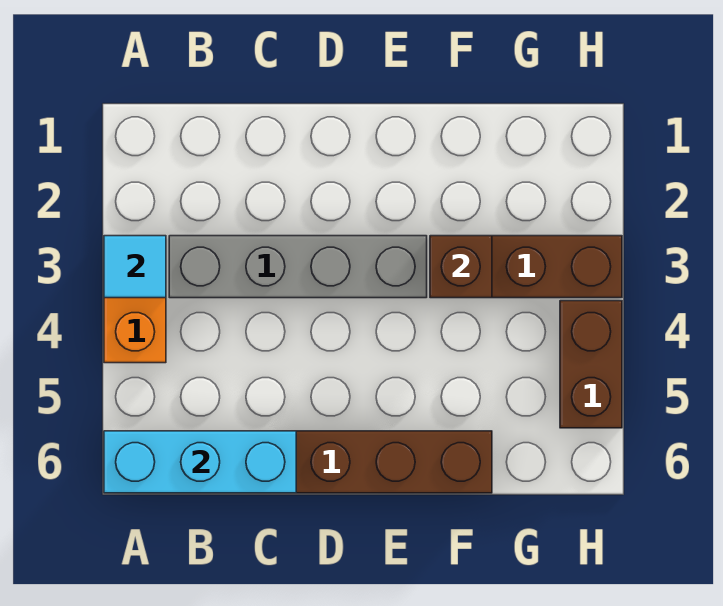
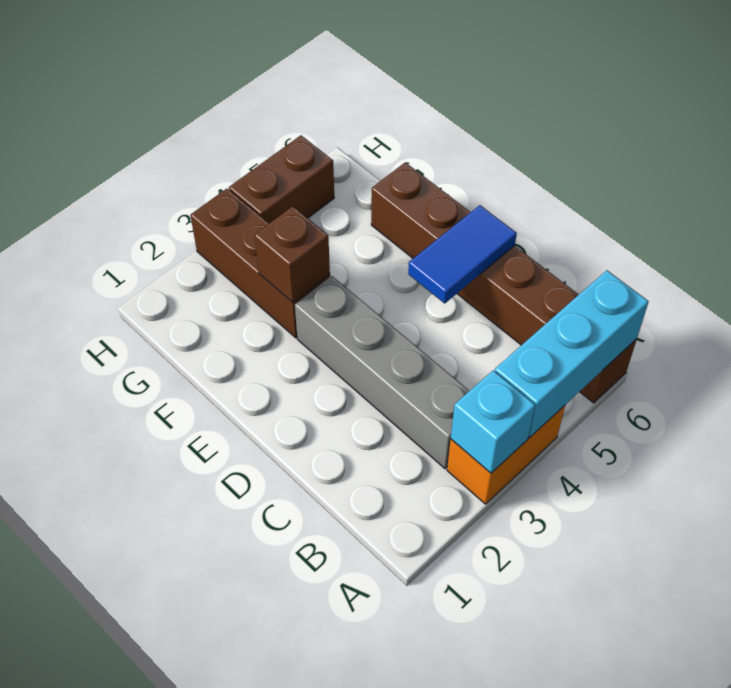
cyan 1x1 tile [104,236,166,298] -> cyan 1x1 brick [451,370,535,473]
cyan 1x3 brick [104,431,296,493] -> cyan 1x3 brick turned to [495,270,649,437]
none -> blue 1x2 tile [408,205,517,303]

